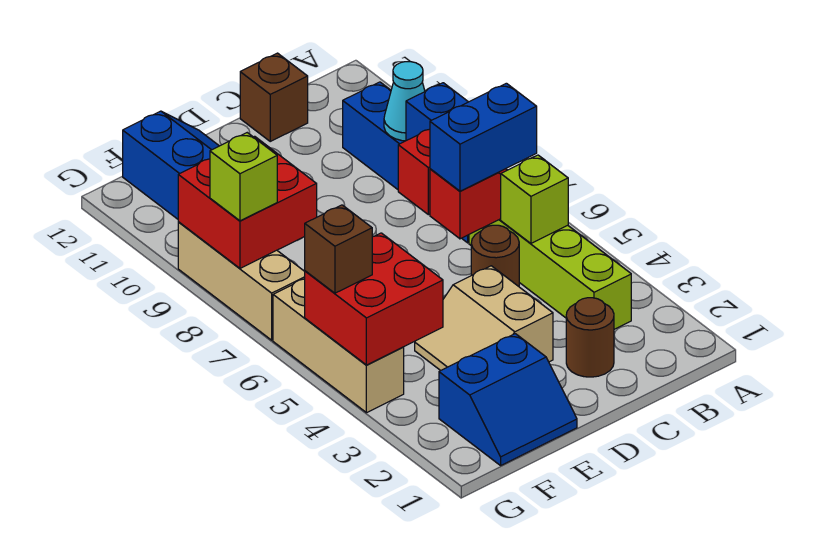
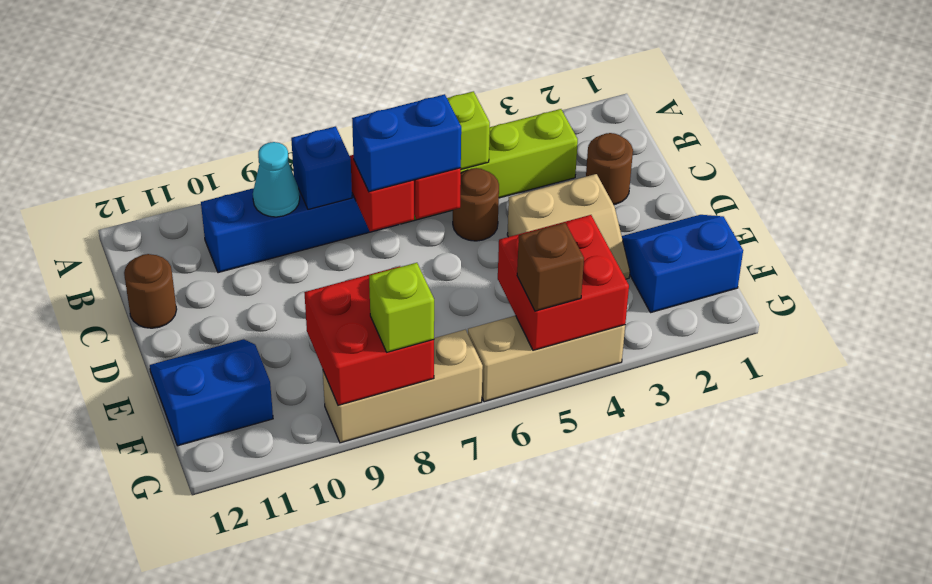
blue 1x2 brick [430,83,537,191] -> blue 1x2 brick turned to [352,94,461,192]
brown 1x1 brick [240,53,308,141] -> brown 1x1 round brick [124,254,177,328]
blue 2x2 slope [439,334,577,465] -> blue 2x2 slope turned to [622,215,743,313]

